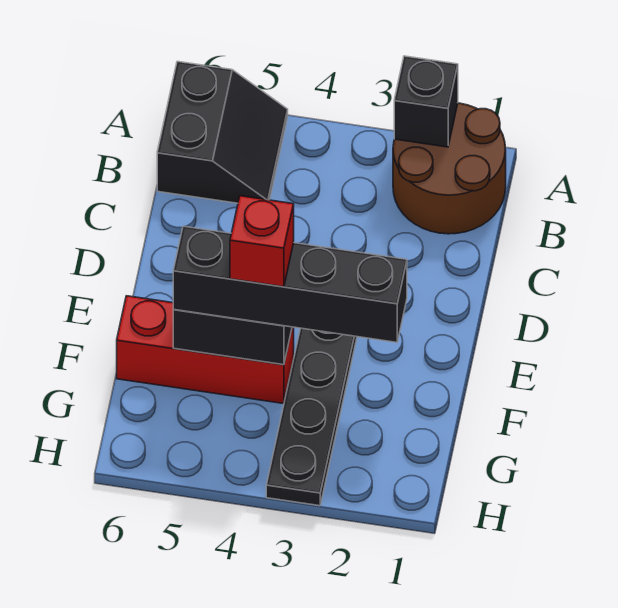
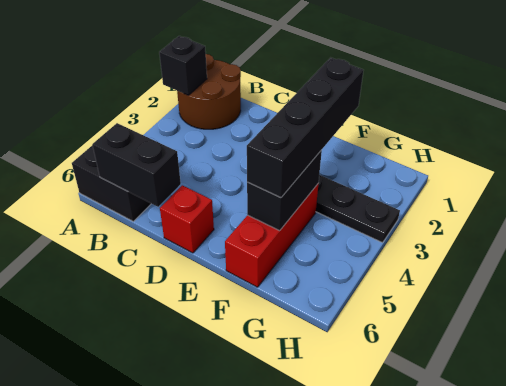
none -> black 1x2 brick [92,123,181,207]
red 1x1 brick [230,196,294,287] -> red 1x1 brick moved to [160,185,214,253]

